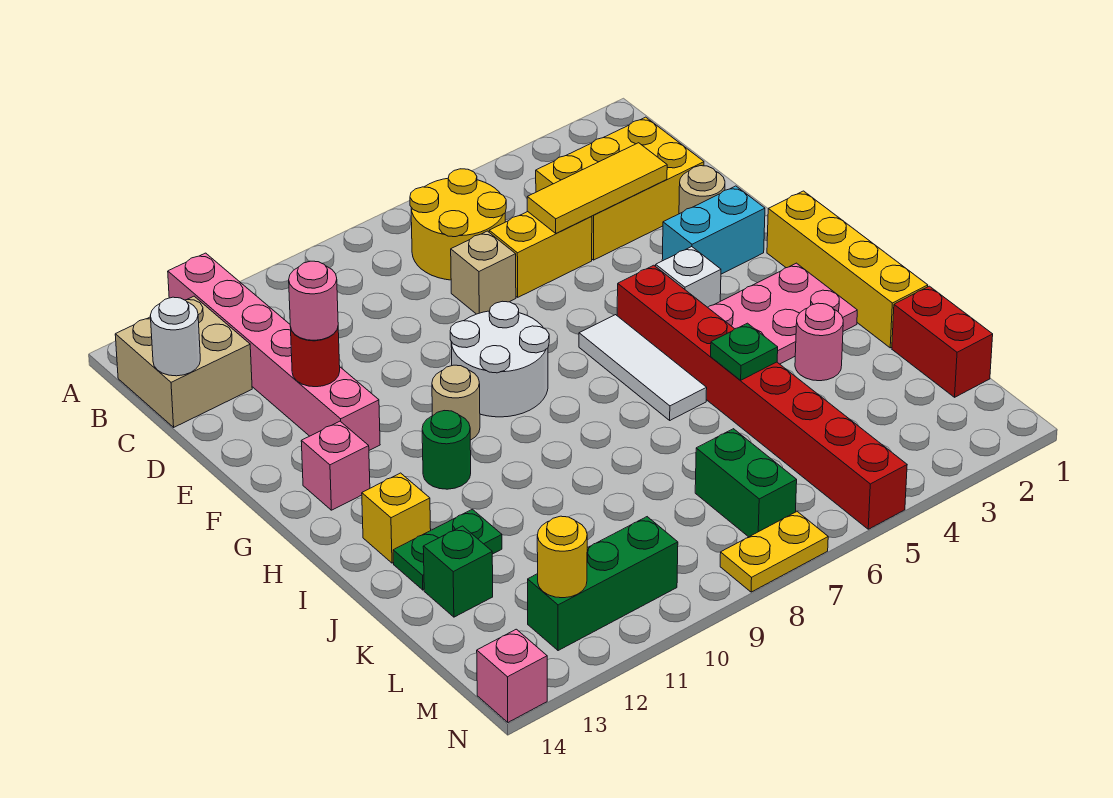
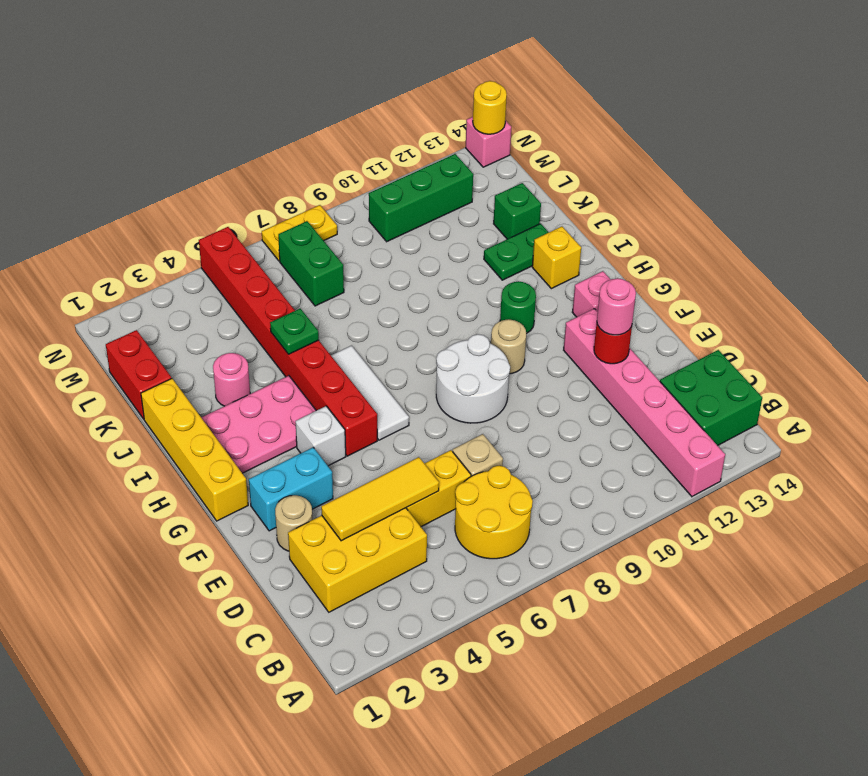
tan 2x2 brick [115,296,252,427] -> green 2x2 brick [660,350,762,446]
white 1x1 round brick [150,297,200,376] -> none
yellow 1x1 round brick [537,516,587,598] -> yellow 1x1 round brick moved to [473,81,507,134]

